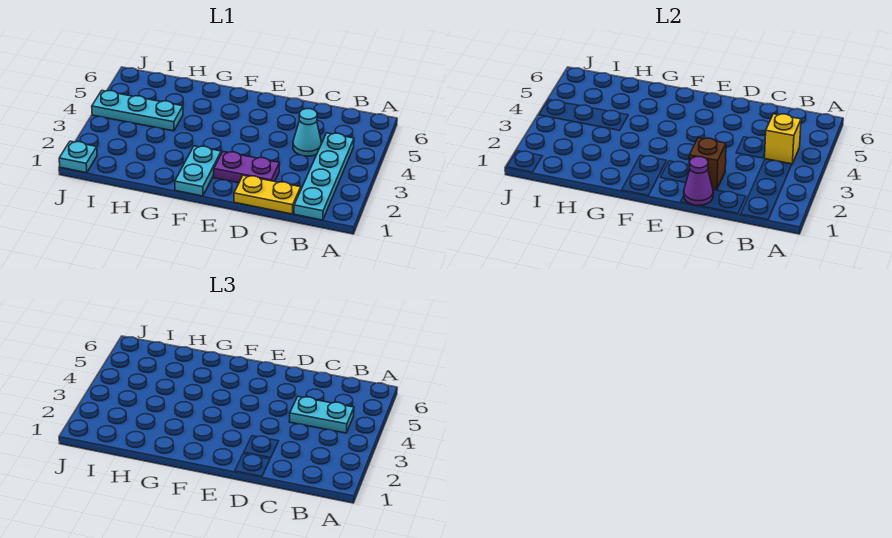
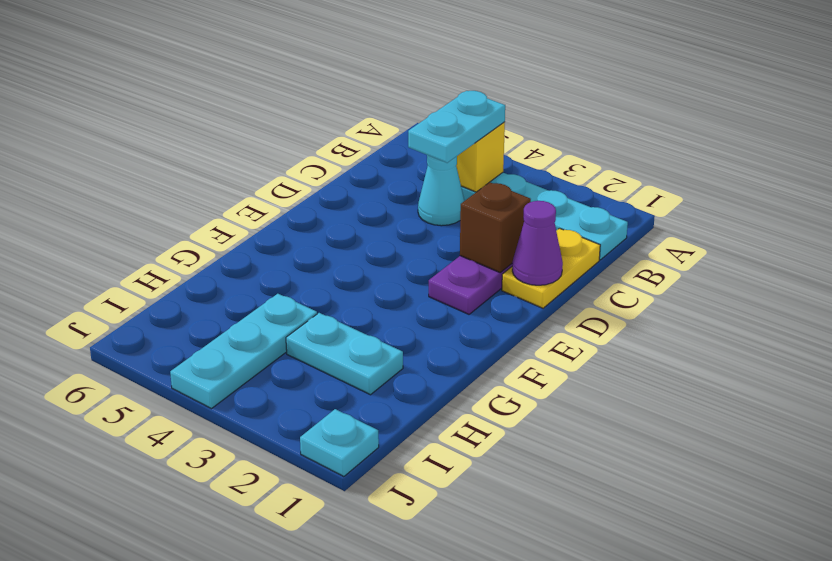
cyan 1x2 plate [175,146,221,196] -> cyan 1x2 plate moved to [286,313,403,395]

